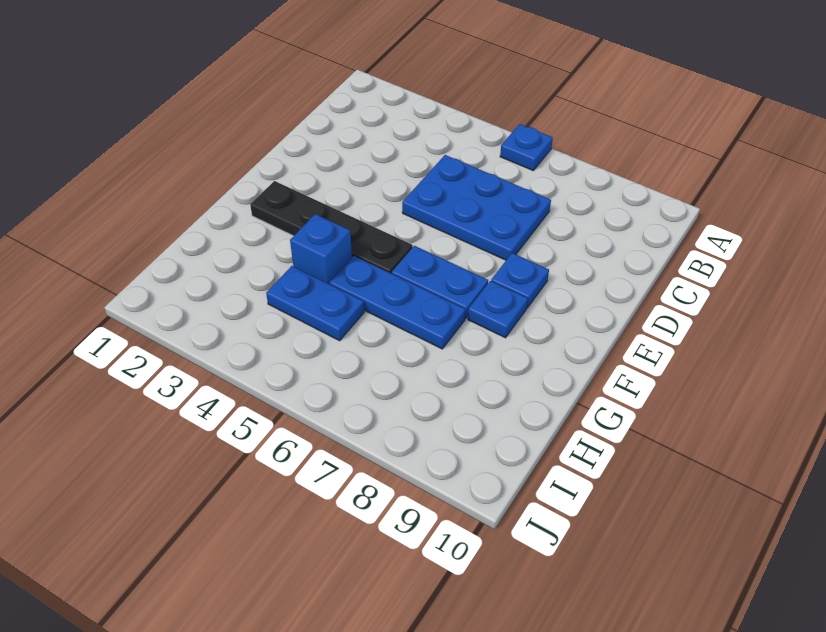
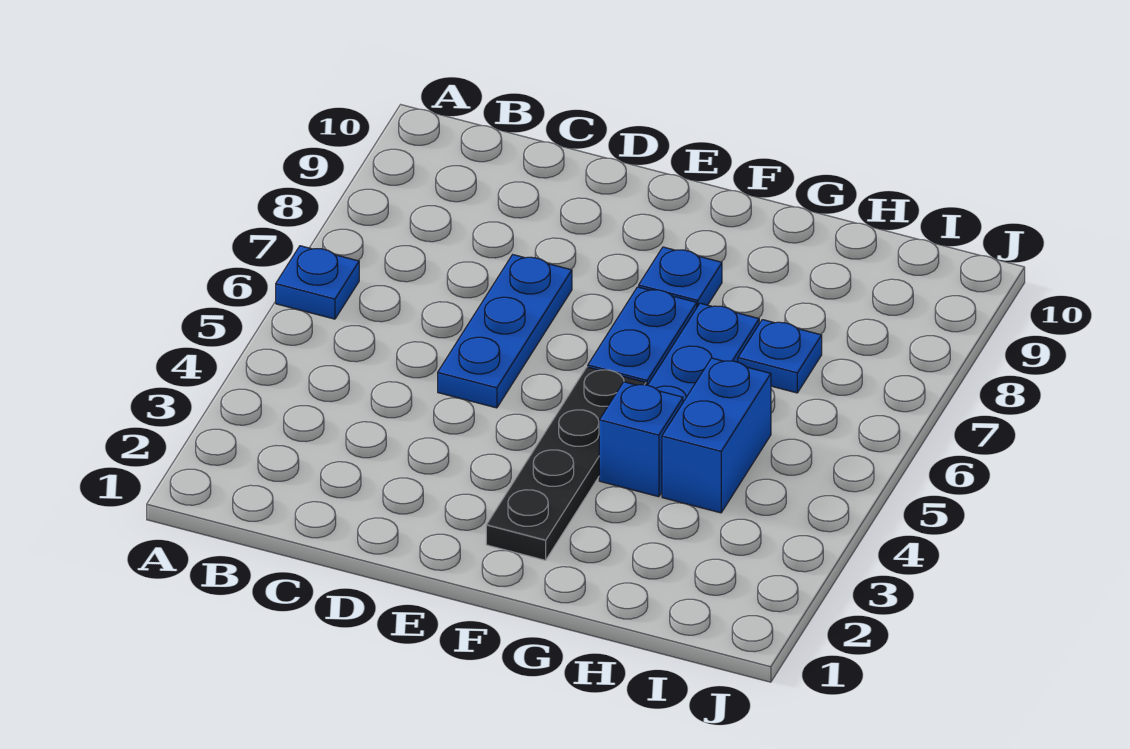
blue 2x3 plate [402,155,551,260] -> blue 1x3 plate [438,255,572,408]
blue 1x1 plate [491,253,549,308] -> blue 1x1 plate moved to [738,320,822,393]
blue 1x2 plate [266,266,364,341] -> blue 1x2 brick [662,358,771,513]

